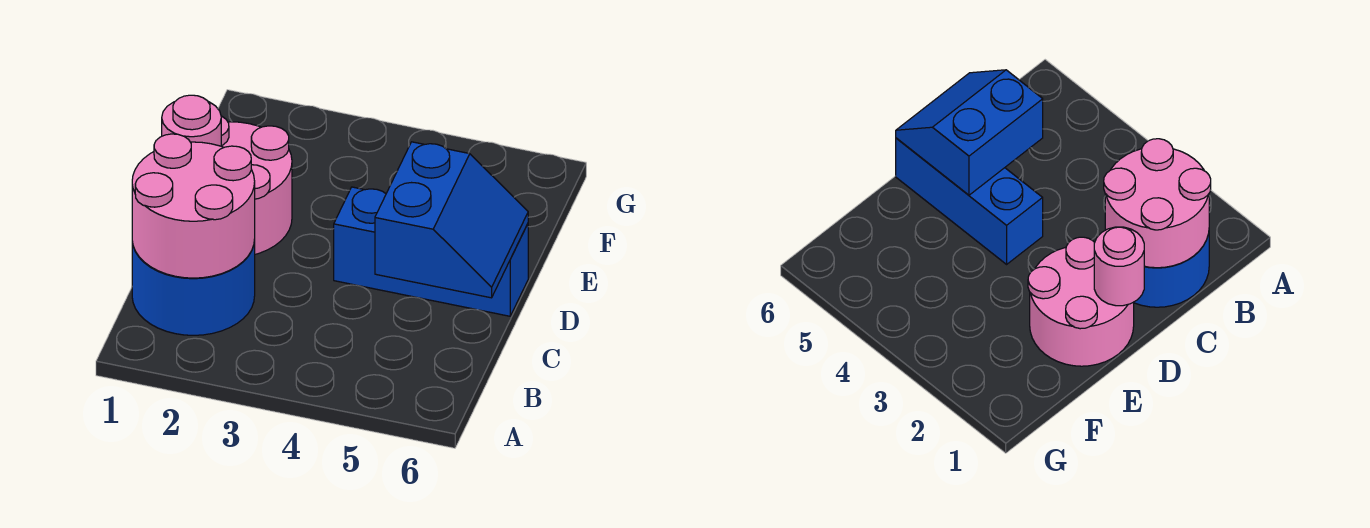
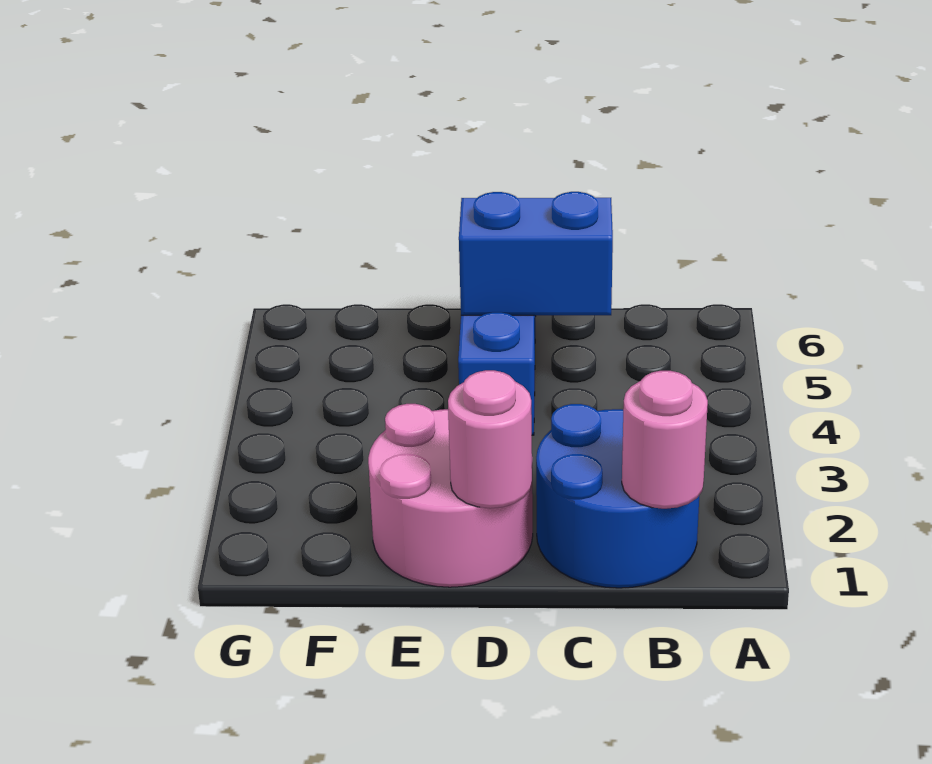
pink 2x2 round brick [132,134,255,278] -> pink 1x1 round brick [622,371,708,509]

